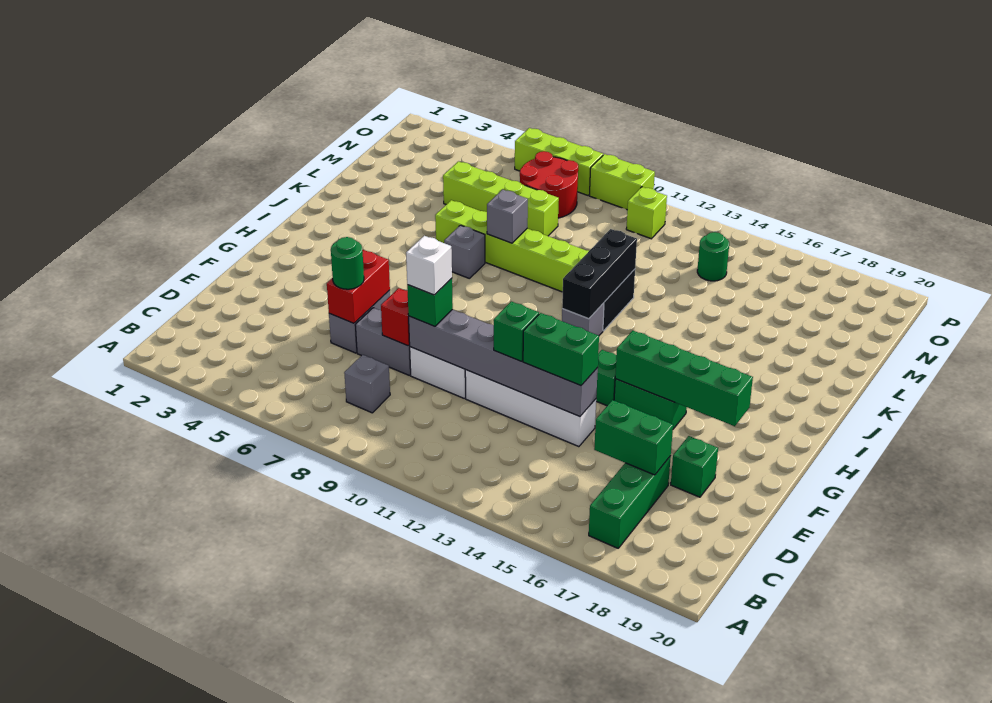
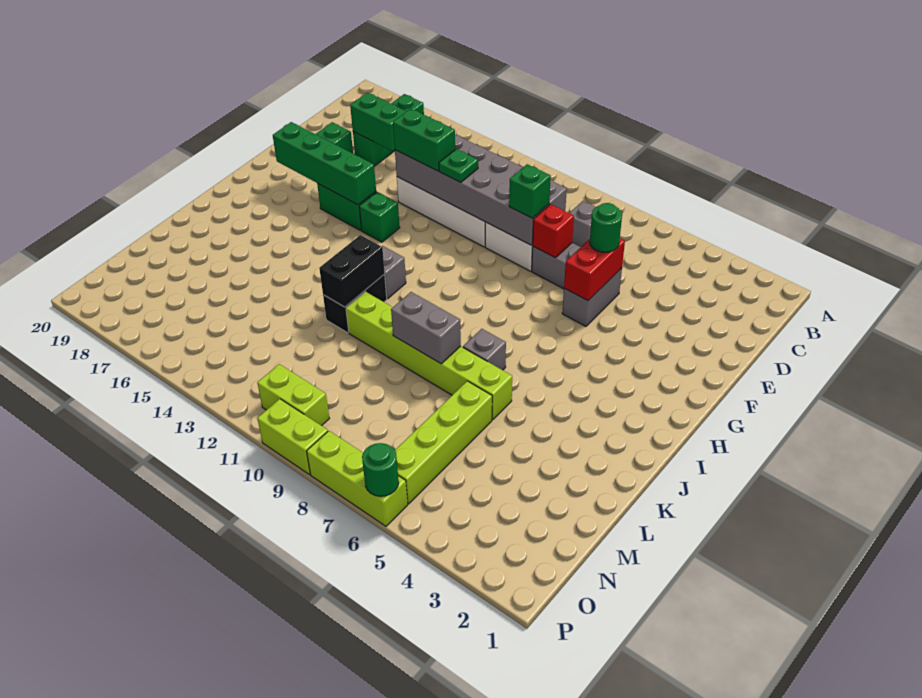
grey 1x6 brick [409,310,598,417] -> grey 2x6 brick [395,135,567,245]
white 1x1 brick [406,236,452,295] -> none
green 1x1 brick [494,302,539,362] -> green 1x1 plate [439,149,478,183]
black 1x3 brick [562,229,637,319] -> black 1x2 brick [319,235,385,307]
grey 1x1 brick [487,190,528,243] -> grey 1x2 brick [391,292,461,364]
lime 1x4 brick [443,161,559,236] -> lime 1x4 brick turned to [395,381,492,504]
red 2x2 round brick [520,151,578,218] -> none
green 1x1 round brick [697,232,729,281] -> green 1x1 round brick moved to [362,443,399,496]
lime 1x1 brick [626,187,667,239] -> lime 1x2 brick [257,364,329,426]

